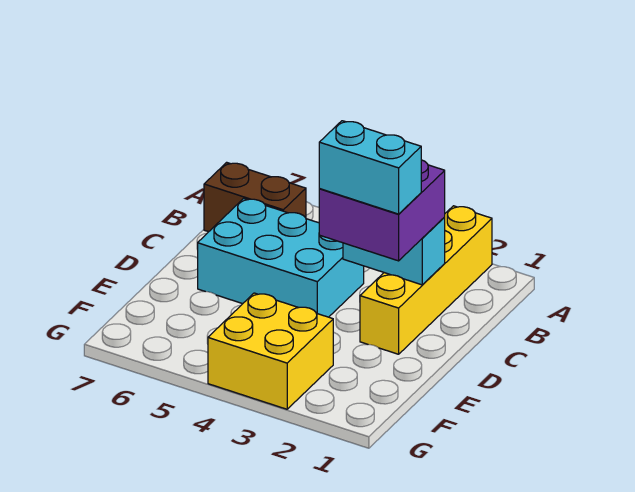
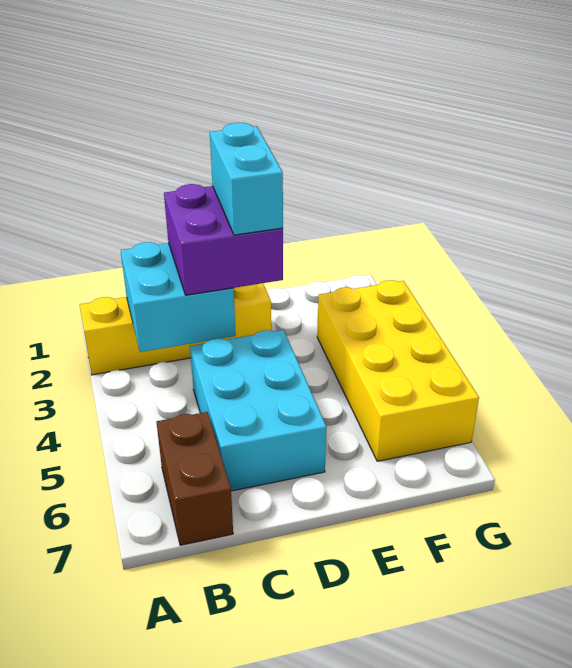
cyan 1x2 brick [343,217,445,285] -> cyan 2x2 brick [121,242,236,352]
yellow 2x2 brick [208,293,333,409] -> yellow 2x4 brick [317,280,479,461]

